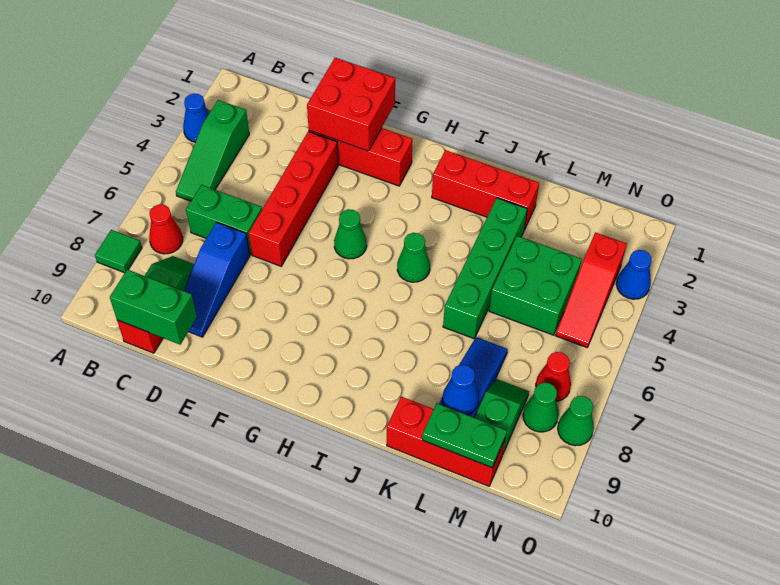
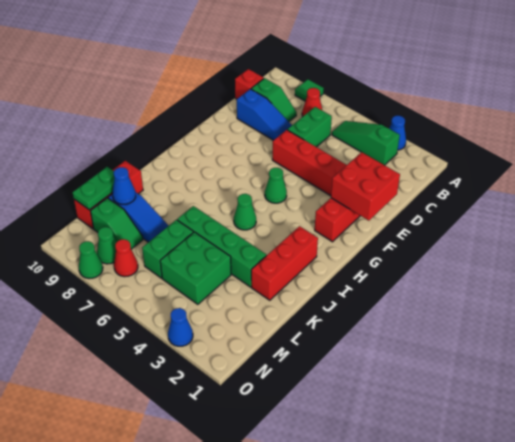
green 1x2 brick [110,269,197,345] -> green 1x2 brick moved to [142,220,193,278]
blue 1x3 slope [184,222,250,337] -> blue 1x3 slope turned to [237,89,292,140]
red 1x3 slope [555,232,627,347] -> none

